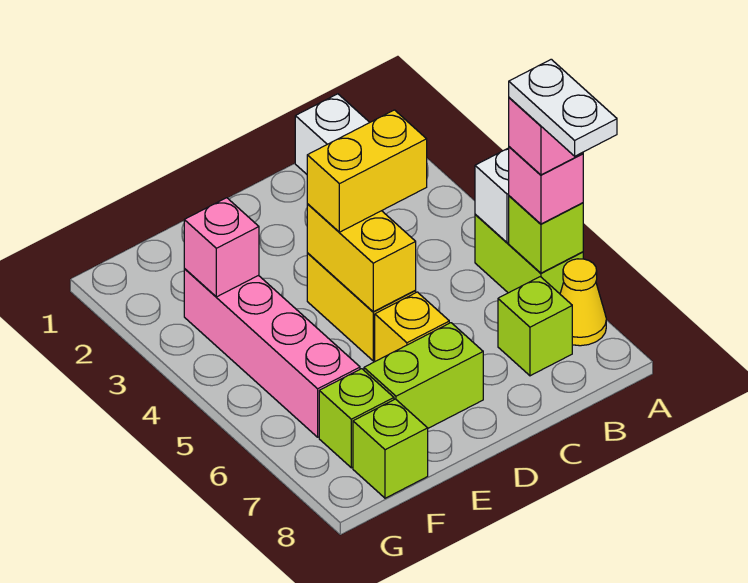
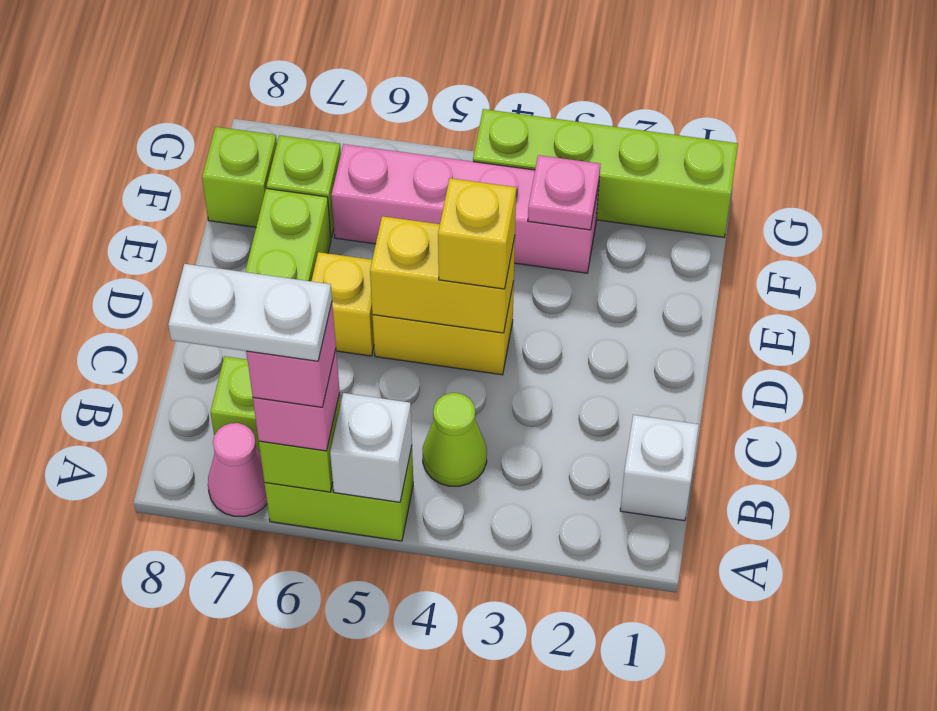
yellow 1x1 cone [560,259,606,346] -> pink 1x1 cone [208,423,267,516]
none -> lime 1x1 cone [423,393,487,486]
yellow 1x2 brick [307,110,427,232] -> yellow 1x1 brick [438,178,516,289]
pink 1x1 brick [184,198,259,297] -> pink 1x1 plate [528,155,600,230]
none -> lime 1x4 brick [473,109,738,237]

